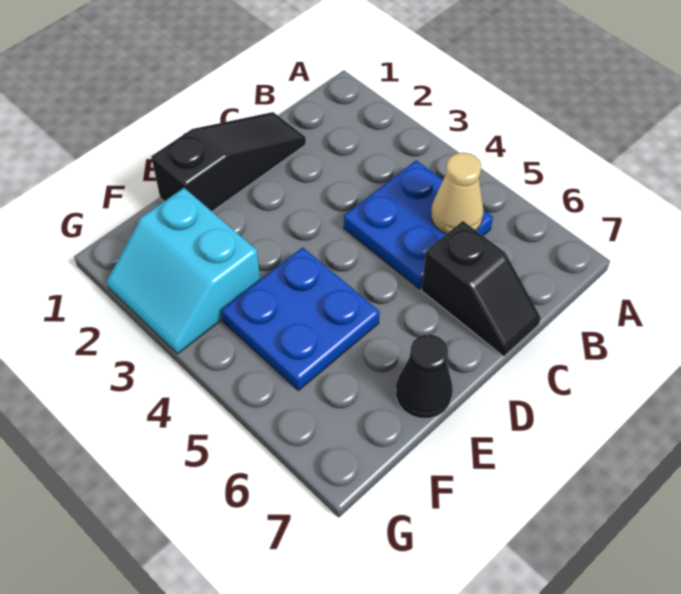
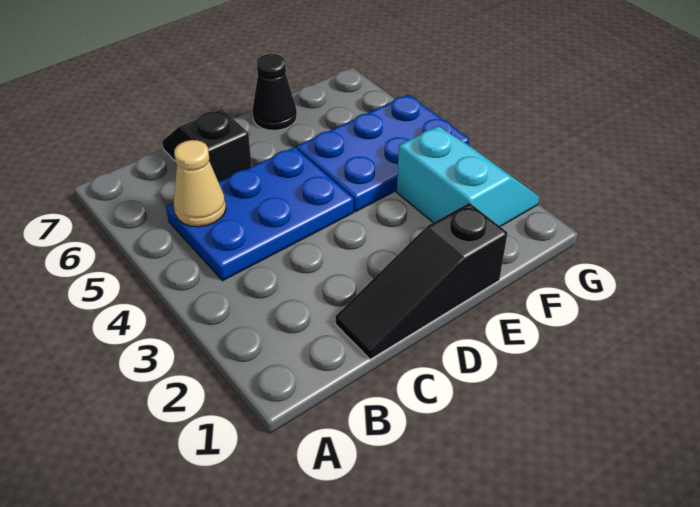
blue 2x2 plate [344,160,493,289] -> blue 2x3 plate [166,147,353,281]
blue 2x2 plate [221,247,380,391] -> blue 2x3 plate [296,95,469,212]

